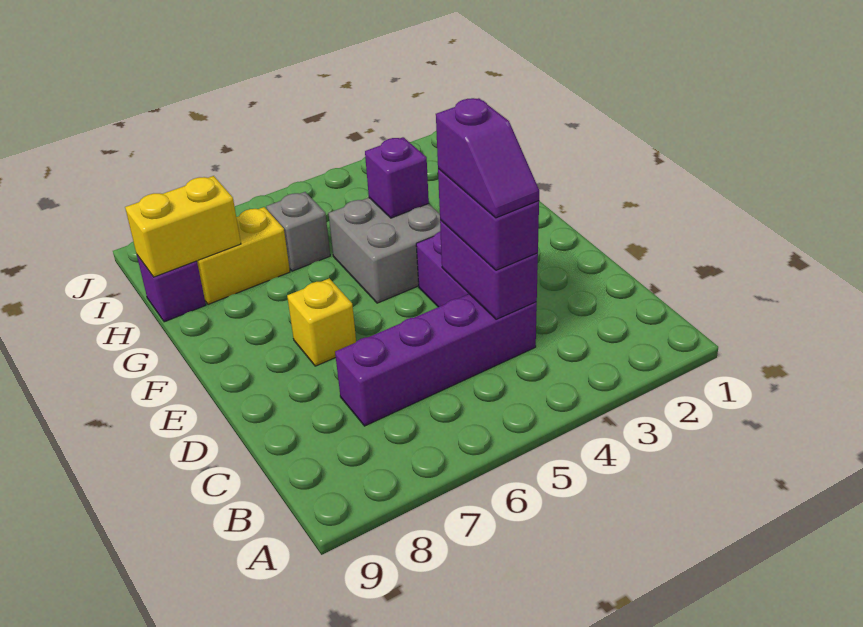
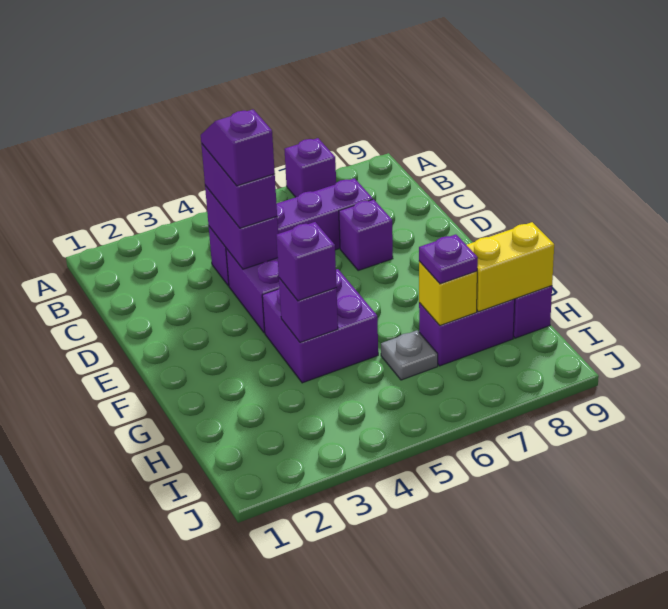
none -> purple 1x1 brick [284,138,336,197]
none -> purple 1x1 brick [339,199,393,271]
yellow 1x1 brick [287,278,356,366] -> yellow 1x1 brick moved to [419,261,477,325]
grey 2x2 brick [329,198,440,303] -> purple 2x2 brick [262,269,378,383]
none -> purple 1x1 brick [276,222,336,301]
grey 1x1 brick [266,192,330,271] -> grey 1x1 plate [381,330,438,380]
yellow 1x2 brick [197,207,290,304] -> purple 1x2 brick [419,299,515,366]
none -> purple 1x1 plate [419,234,478,284]

